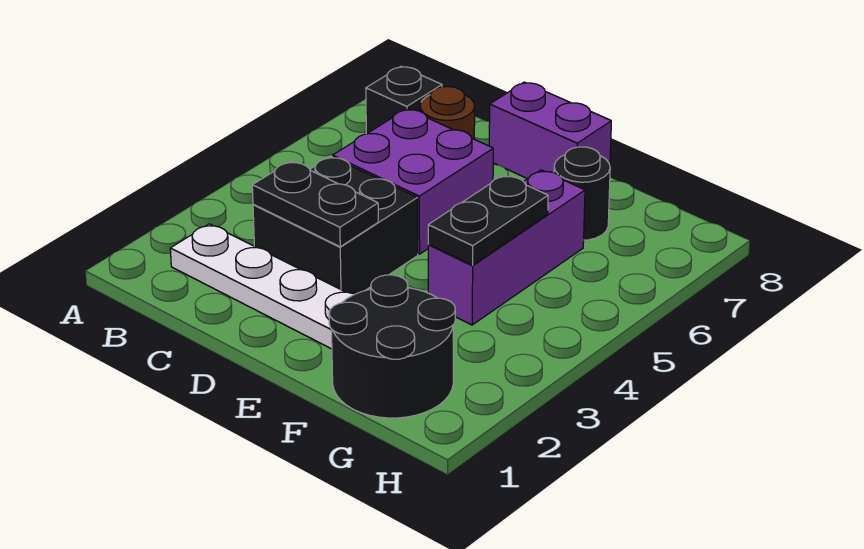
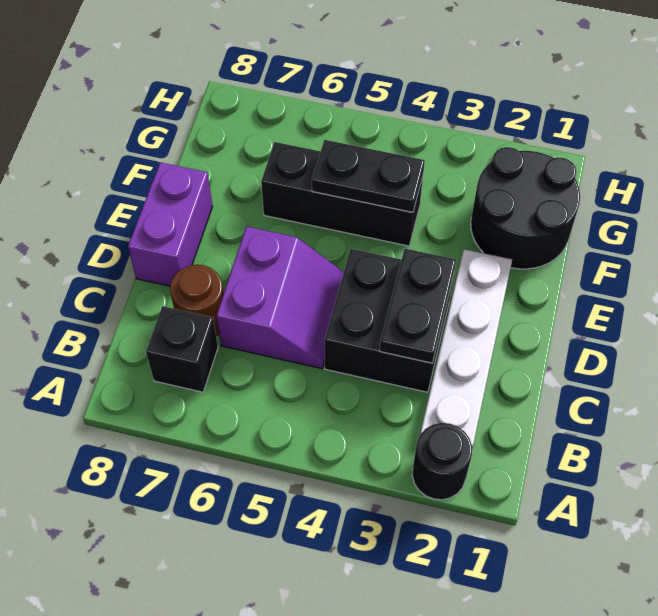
purple 2x2 brick [333,109,493,254] -> purple 2x2 slope [216,226,344,369]
purple 1x3 brick [428,170,585,325] -> black 1x3 brick [261,142,423,246]
black 1x1 round brick [554,147,610,240] -> black 1x1 round brick moved to [412,423,472,500]

